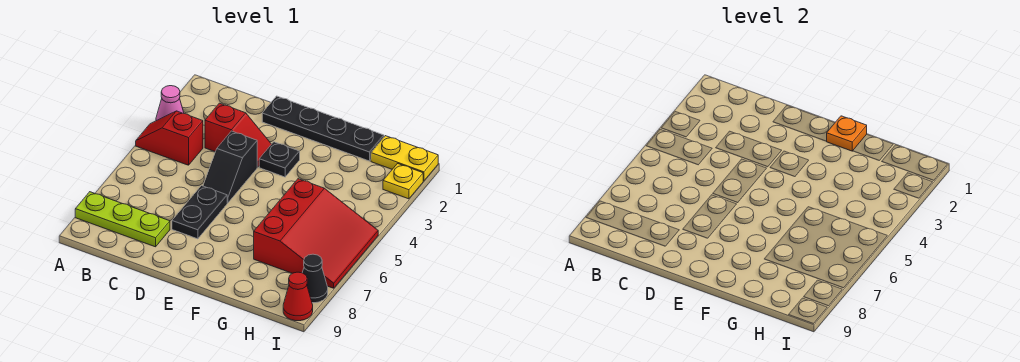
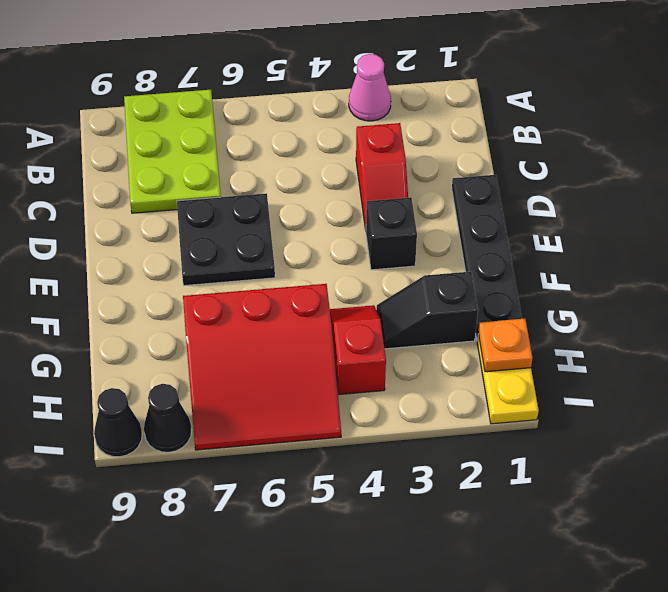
red 1x2 slope [136,111,203,165] -> red 1x2 slope moved to [330,305,386,394]
lime 1x3 plate [75,192,170,247] -> lime 2x3 plate [124,90,221,213]
black 1x2 slope [203,131,257,203] -> black 1x2 slope moved to [376,272,478,349]
black 1x2 plate [172,186,227,239] -> black 2x2 plate [177,193,275,286]
black 1x1 plate [259,142,300,177] -> black 1x1 brick [366,197,417,270]
orange 1x1 plate [826,116,867,151] -> orange 1x1 plate moved to [478,319,533,372]
yellow 1x1 plate [383,164,423,199] -> none
red 1x1 cone [283,272,313,321] -> black 1x1 cone [94,388,142,457]

